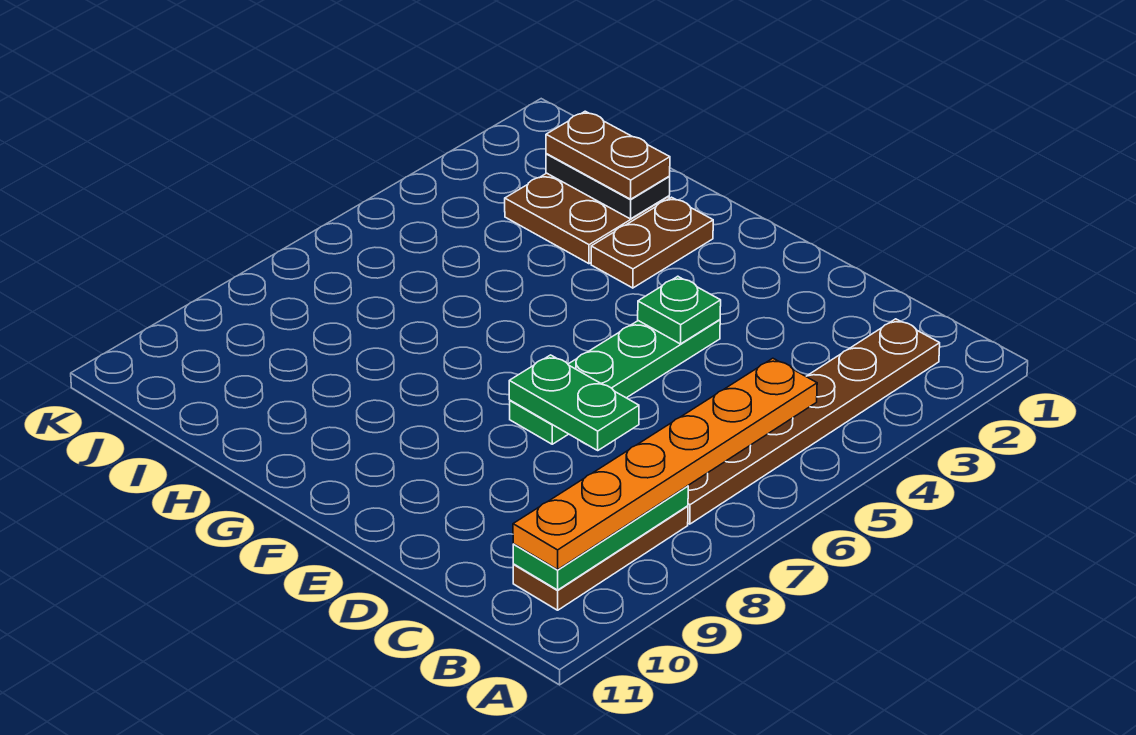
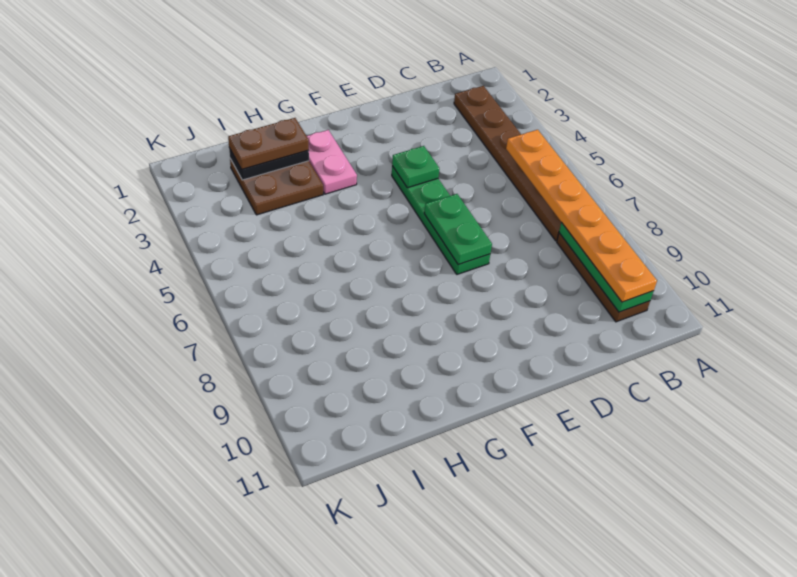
green 1x2 plate [509,355,639,450] -> green 1x2 plate turned to [424,194,492,265]
brown 1x2 plate [591,197,713,288] -> pink 1x2 plate [307,130,357,194]

